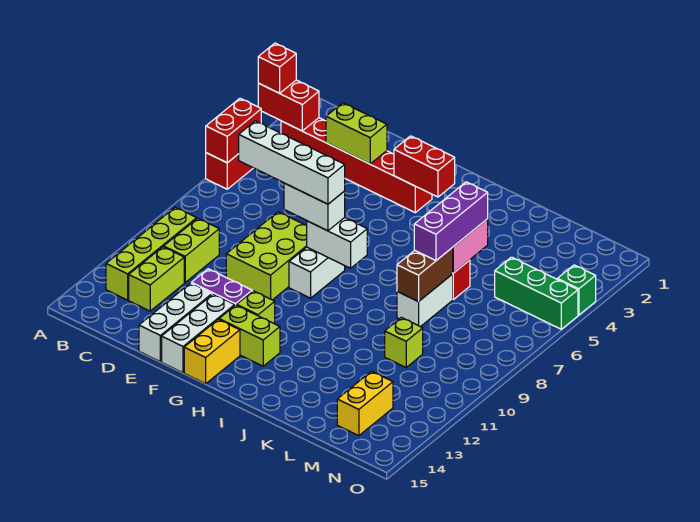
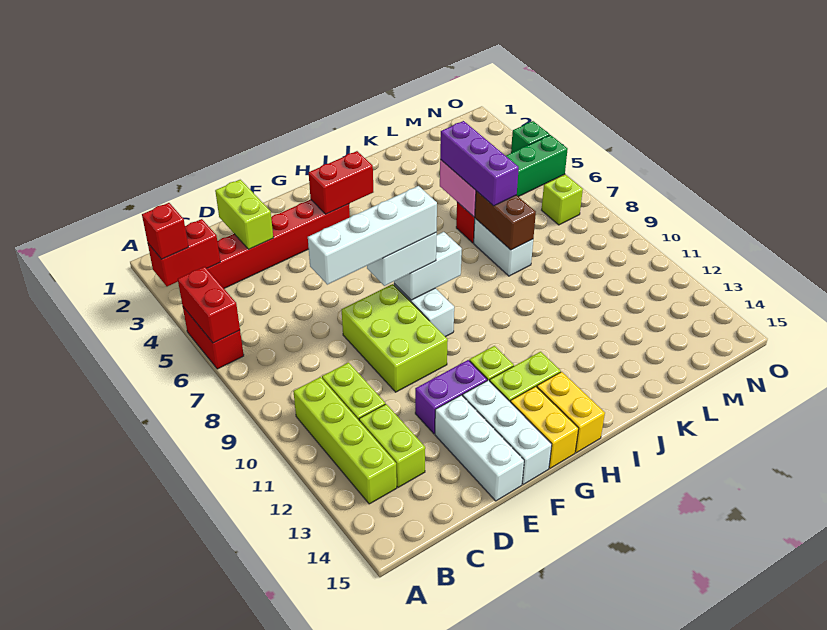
lime 1x2 brick [326,103,387,164] -> lime 1x2 brick turned to [215,180,273,249]
lime 1x1 brick [385,317,423,367] -> lime 1x1 brick moved to [542,174,583,225]
yellow 1x2 brick [337,371,393,436] -> yellow 1x2 brick moved to [537,372,605,453]

